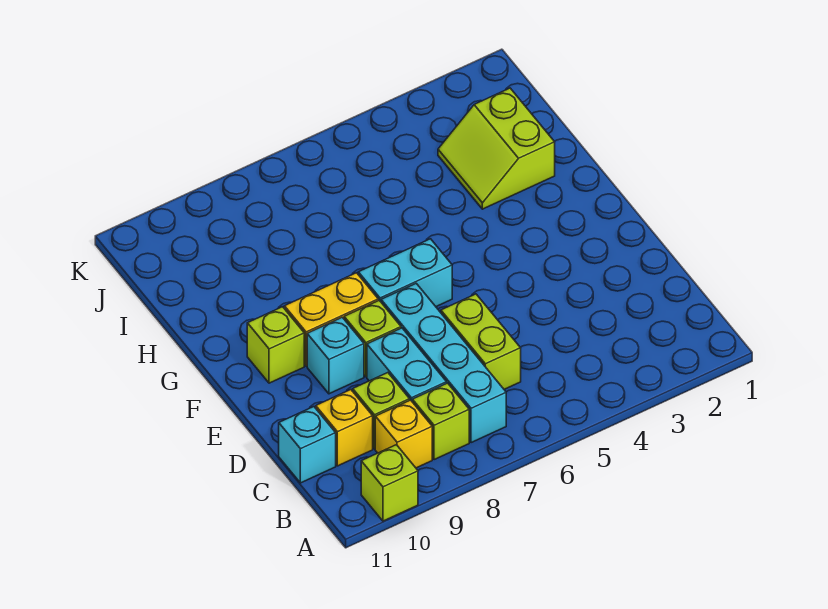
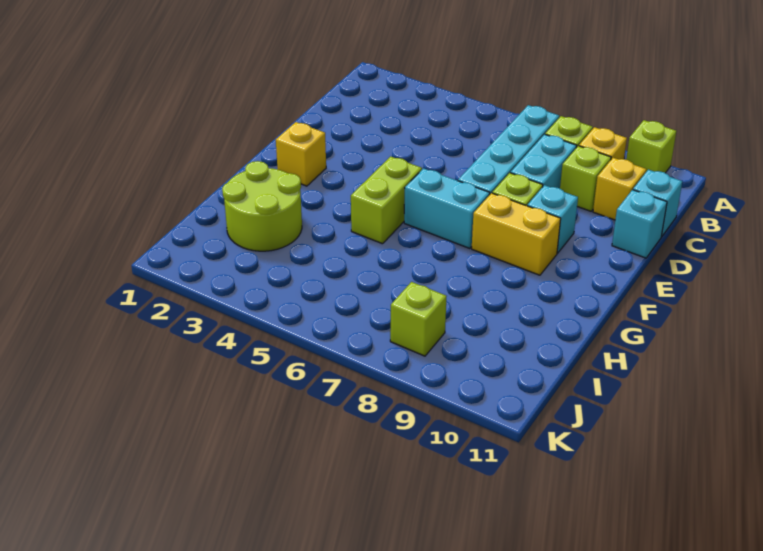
lime 1x2 brick [441,294,521,389] -> lime 1x2 brick moved to [351,156,422,244]
none -> cyan 1x1 brick [612,190,667,258]
none -> yellow 1x1 brick [276,122,326,186]
lime 1x1 brick [247,307,304,383] -> lime 1x1 brick moved to [390,282,447,356]
lime 2x2 slope [438,88,555,209] -> lime 2x2 round brick [222,161,302,251]

